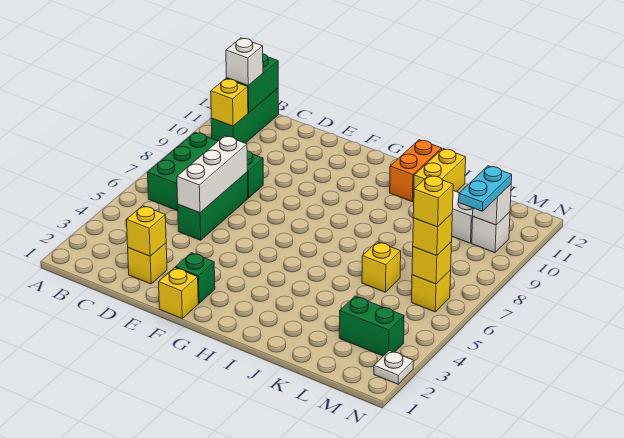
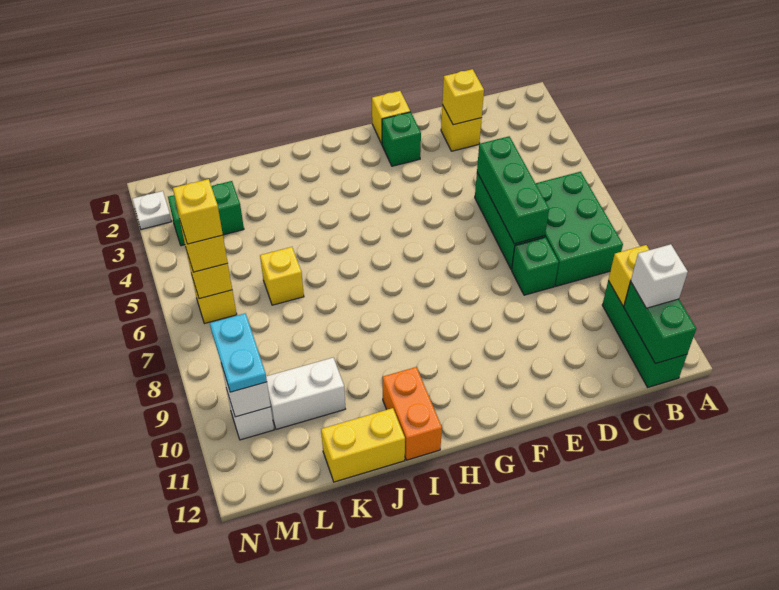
white 1x3 brick [177,136,247,213] -> green 1x3 brick [477,136,549,244]
yellow 1x2 brick [414,149,466,192] -> yellow 1x2 brick turned to [321,408,405,482]

